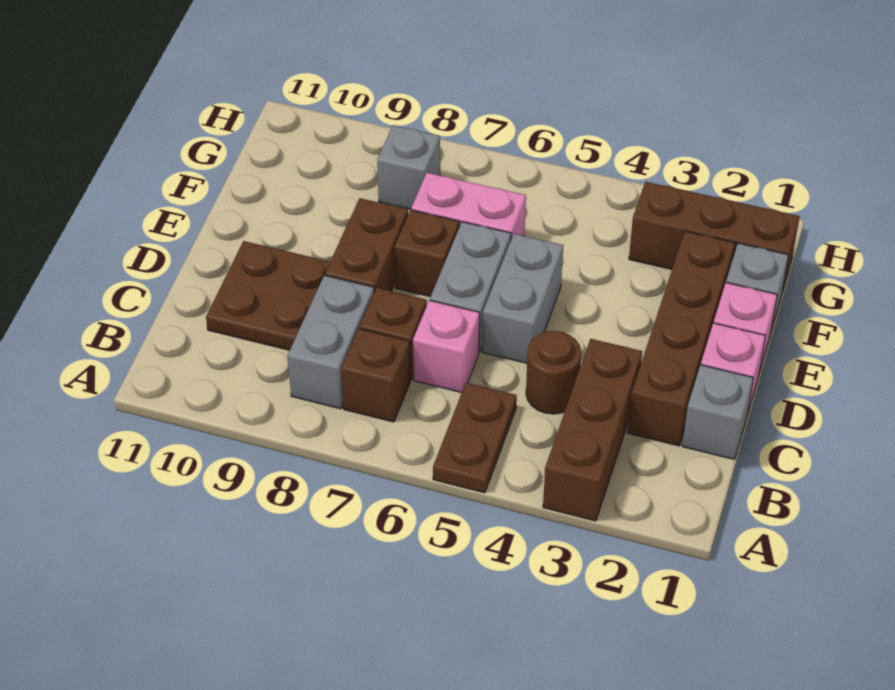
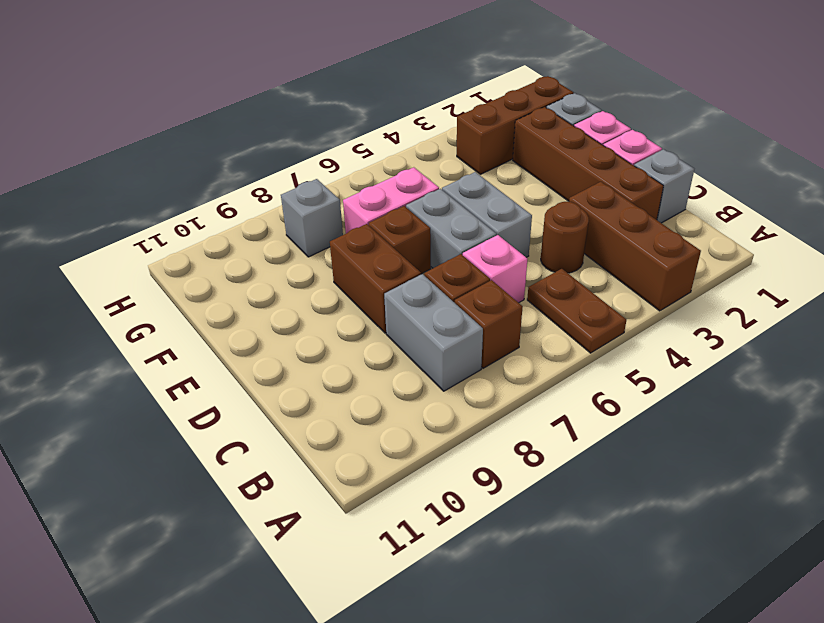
brown 2x2 plate [206,241,330,350] -> none

